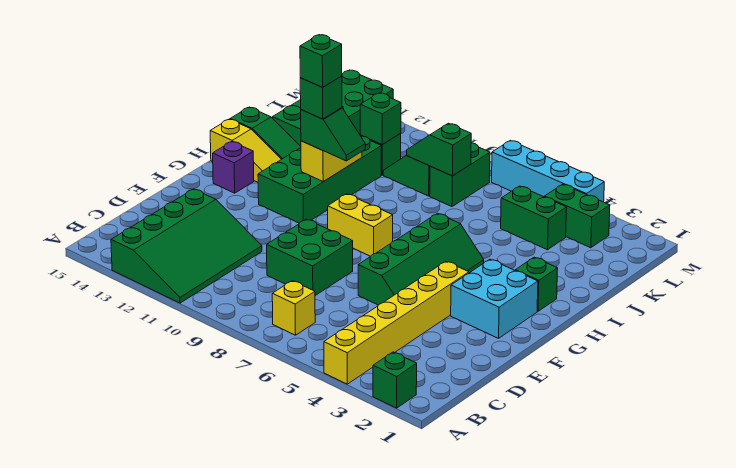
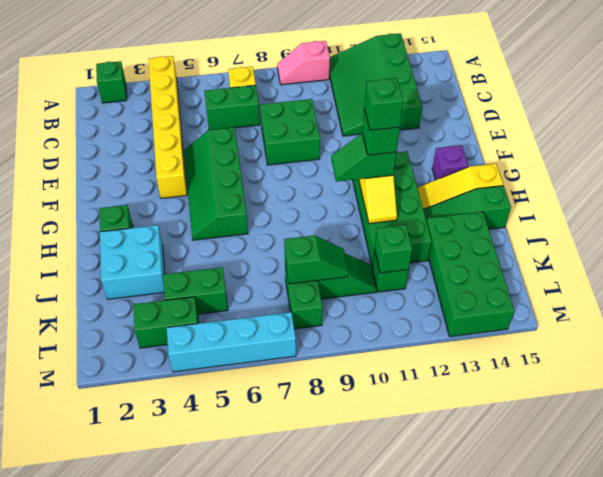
none -> pink 1x2 slope [277,41,330,85]
none -> green 1x2 brick [204,85,260,130]
cyan 2x2 brick [451,259,538,338] -> cyan 2x2 brick moved to [100,225,165,299]
yellow 1x2 brick [328,194,393,256] -> none

